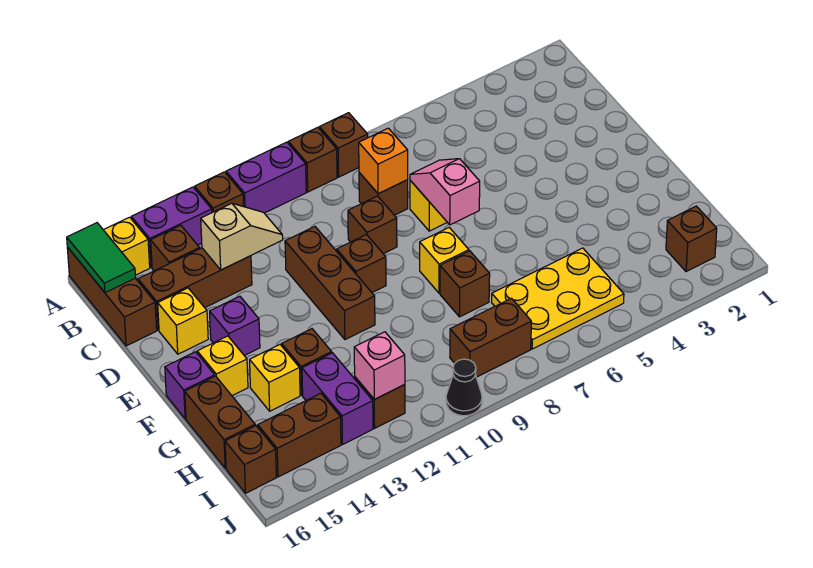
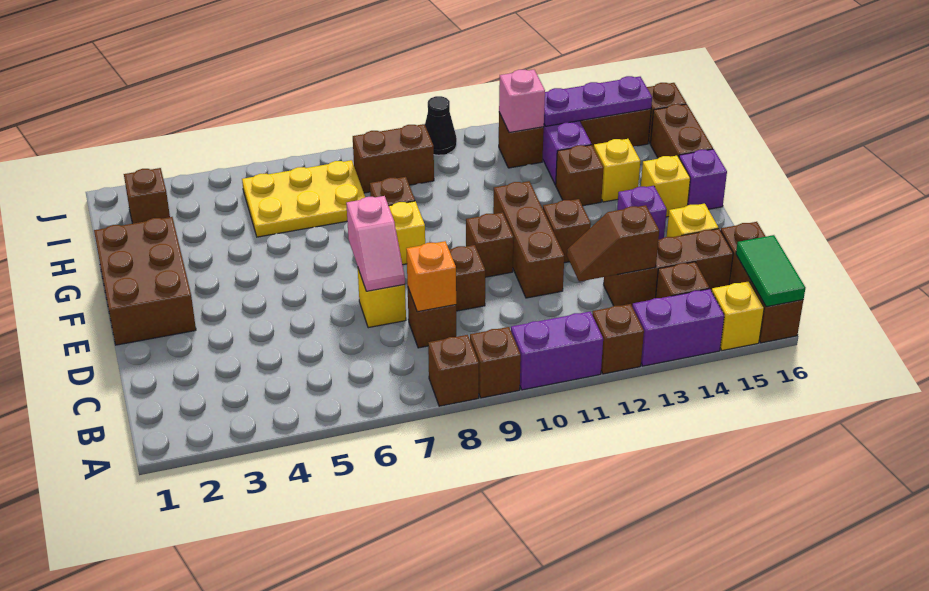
tan 1x2 slope [201,203,283,270] -> brown 1x2 slope [567,205,659,282]
none -> brown 2x3 brick [94,217,196,345]
none -> brown 1x1 brick [543,199,591,263]
none -> purple 1x3 plate [544,76,652,126]

